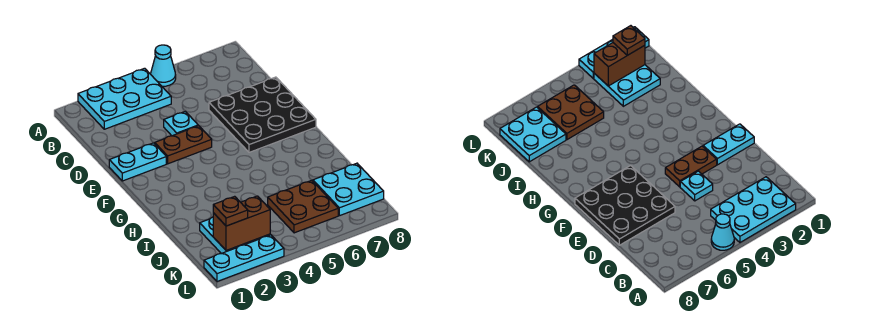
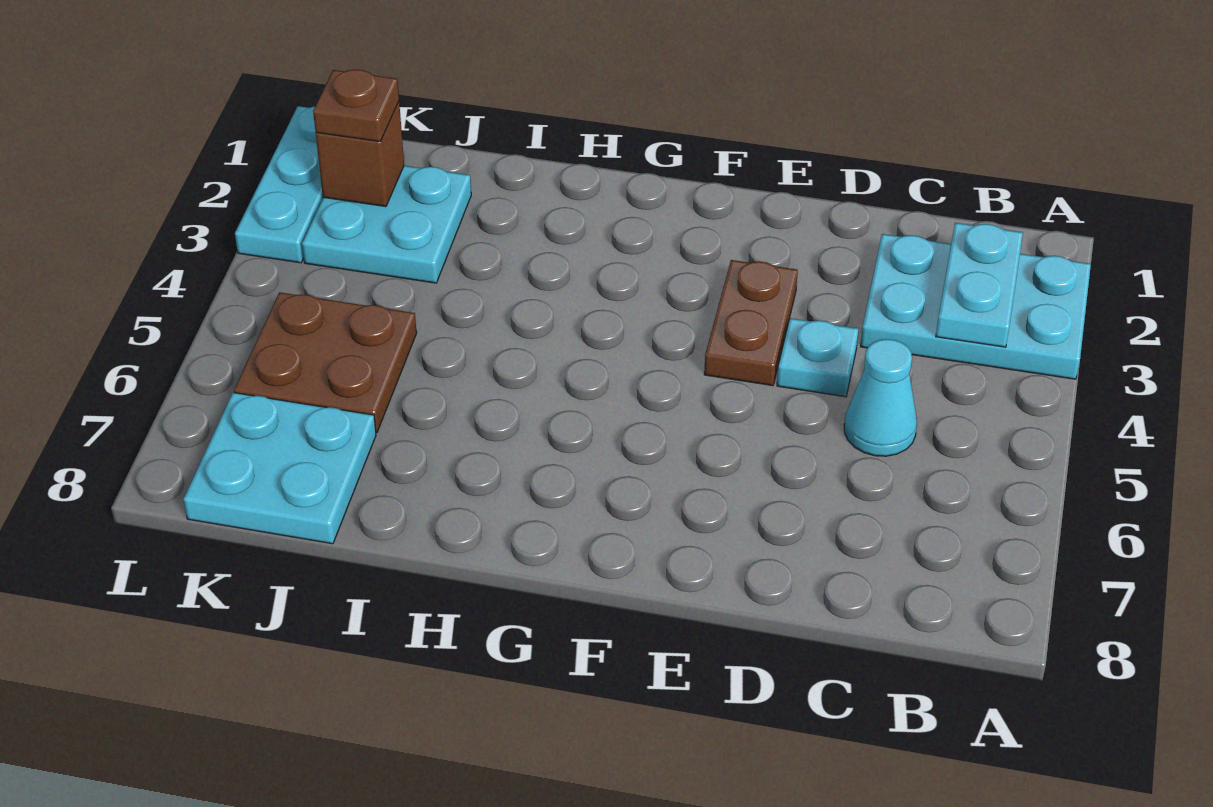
cyan 2x3 plate [78,68,171,129] -> cyan 2x3 plate turned to [861,234,1091,379]
cyan 1x1 cone [151,45,176,86] -> cyan 1x1 cone moved to [844,339,917,456]
black 3x3 plate [209,77,316,152] -> none
cyan 1x2 plate [109,143,166,181] -> cyan 1x2 plate moved to [936,223,1023,347]
brown 1x2 brick [213,196,270,251] -> brown 1x1 brick [316,102,404,207]

